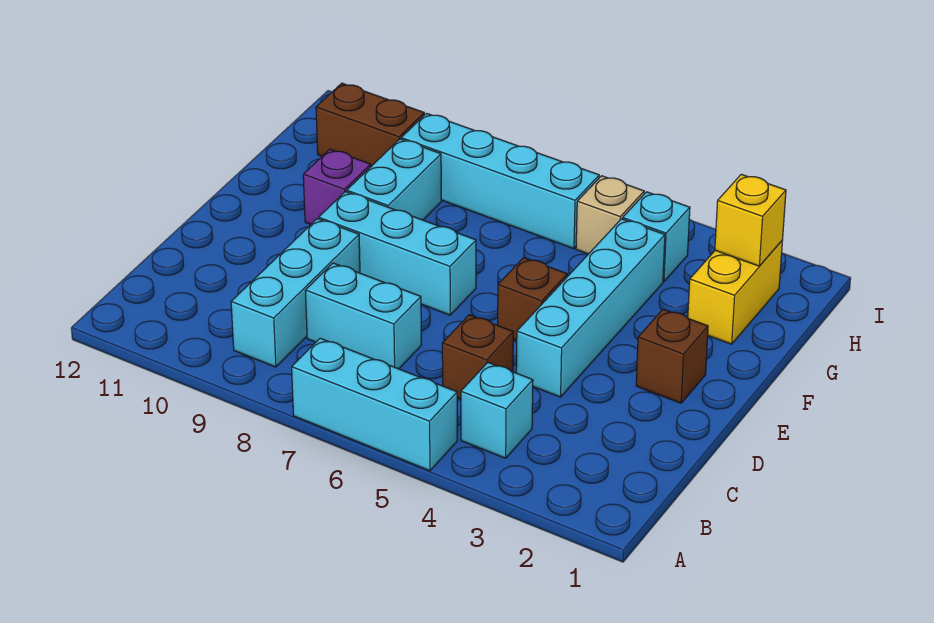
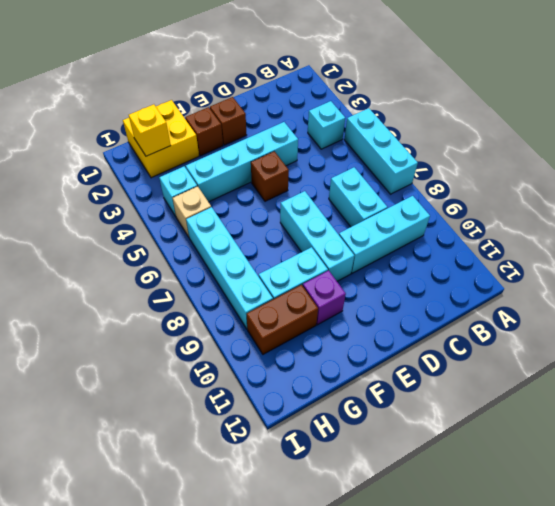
brown 1x1 brick [442,315,513,399] -> brown 1x1 brick moved to [185,107,223,156]
yellow 1x2 brick [688,241,782,344] -> yellow 2x2 brick [123,100,199,178]
brown 1x2 brick [316,83,424,166] -> brown 1x2 brick turned to [247,285,318,354]

